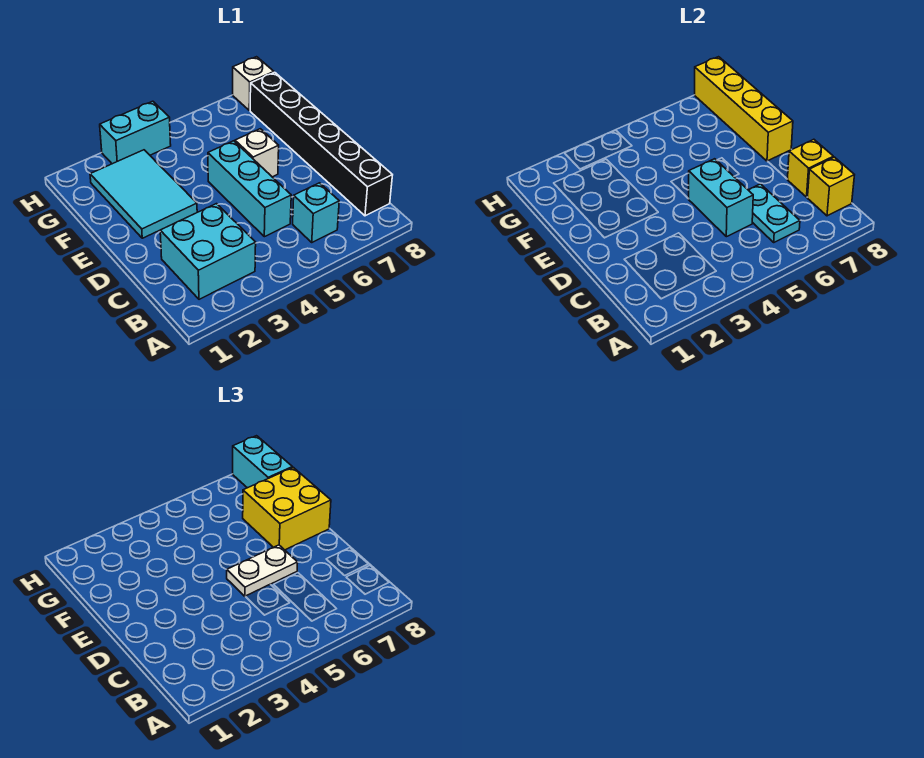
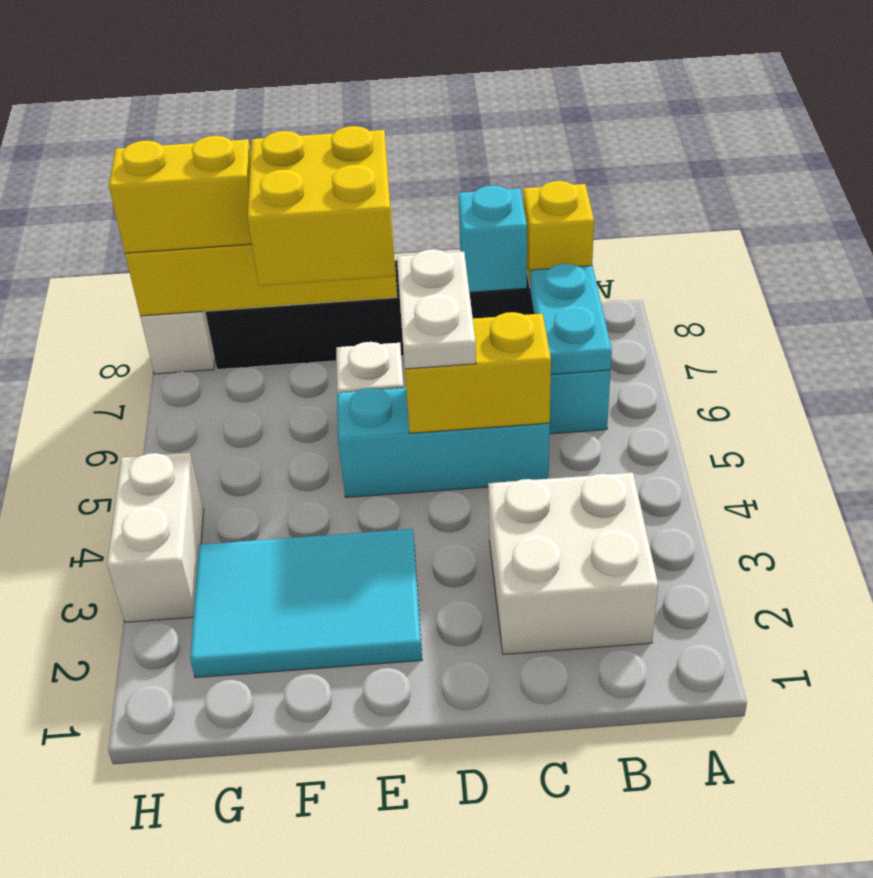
cyan 2x2 brick [160,204,256,299] -> white 2x2 brick [488,473,658,654]
cyan 1x2 plate [749,184,800,242] -> cyan 1x2 plate turned to [530,264,612,374]
cyan 1x2 brick [689,159,753,237] -> yellow 1x2 brick [405,312,551,433]
yellow 1x1 brick [787,139,833,197] -> cyan 1x1 brick [458,186,527,292]
cyan 1x2 brick [233,436,292,488] -> yellow 1x2 brick [109,136,252,253]
cyan 1x2 brick [100,101,171,164] -> white 1x2 brick [107,452,204,622]

